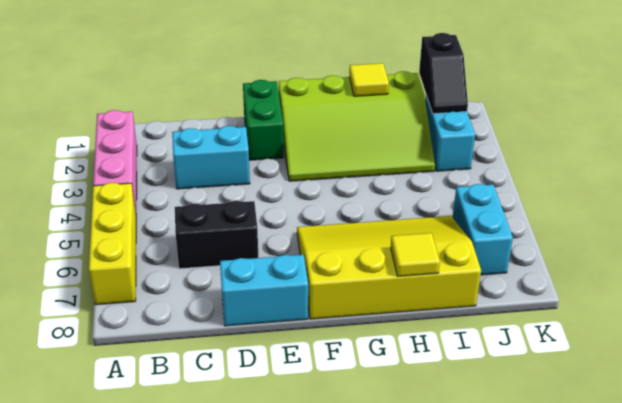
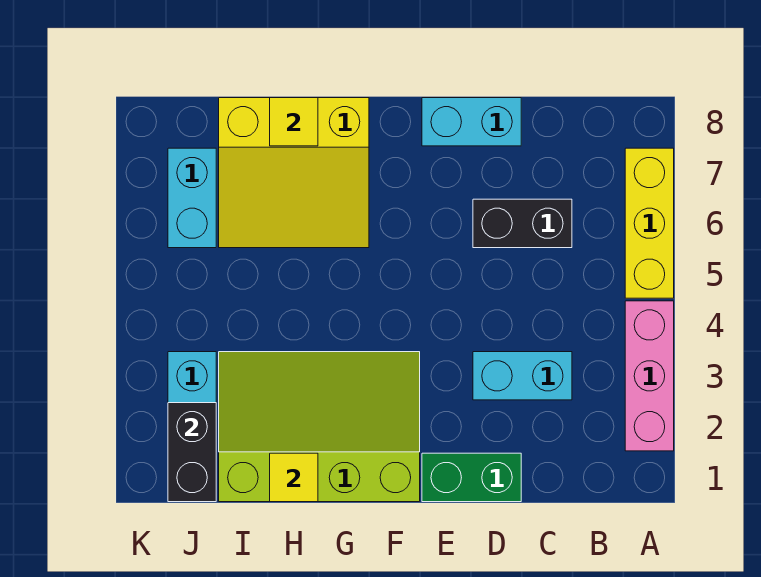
green 1x2 brick [243,80,284,160] -> green 1x2 brick turned to [422,453,521,502]
yellow 3x4 slope [297,216,481,319] -> yellow 3x3 slope [219,98,369,248]
black 1x2 slope [419,33,468,114] -> black 1x2 brick [168,403,216,502]

